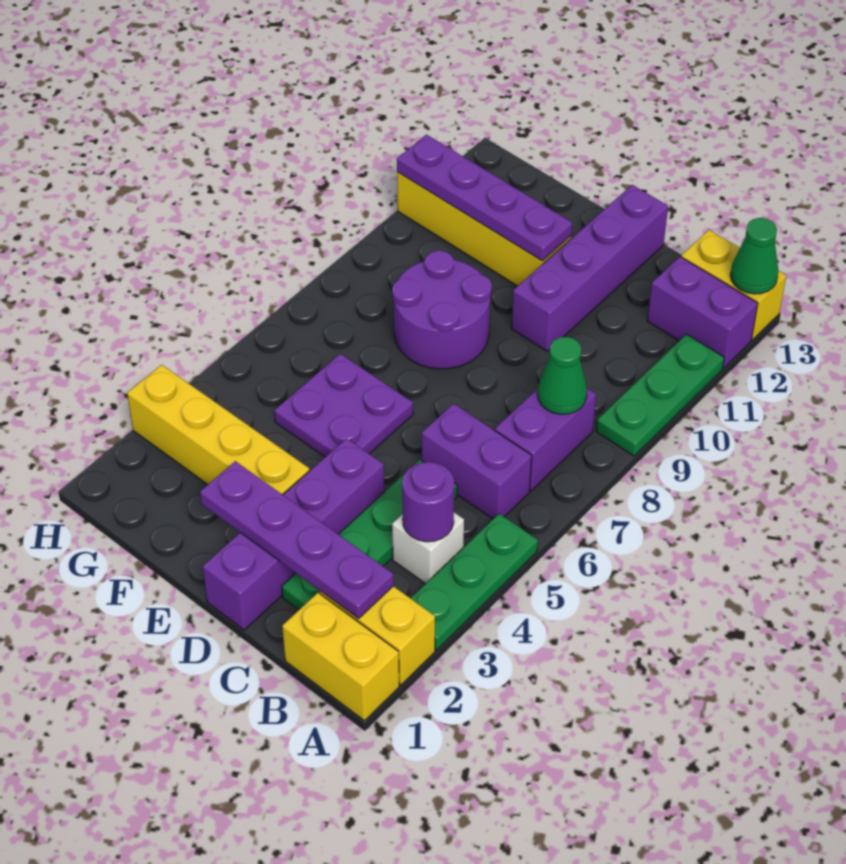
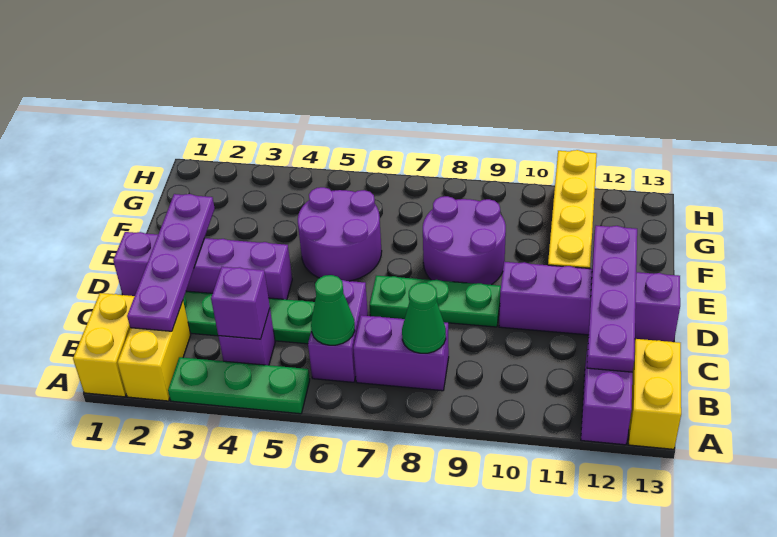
green 1x3 plate [596,334,724,456] -> green 1x3 plate moved to [370,276,501,327]
green 1x1 cone [730,218,778,294] -> green 1x1 cone moved to [311,275,355,345]
white 1x1 brick [392,513,464,584] -> purple 1x1 brick [218,309,275,365]
purple 1x1 round brick [402,462,454,542] -> purple 1x1 brick [211,267,270,339]
yellow 1x4 brick [127,365,310,495] -> none
purple 2x2 plate [274,354,413,457] -> purple 2x2 round brick [298,187,382,281]
purple 1x4 plate [397,135,572,261] -> purple 1x4 plate moved to [587,226,637,372]

